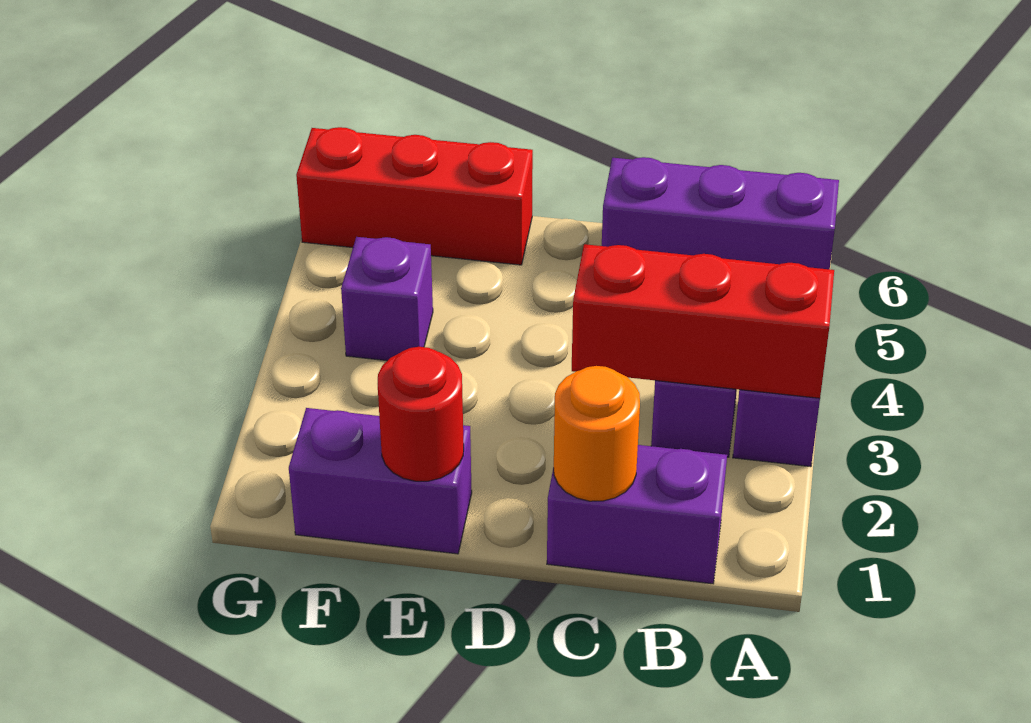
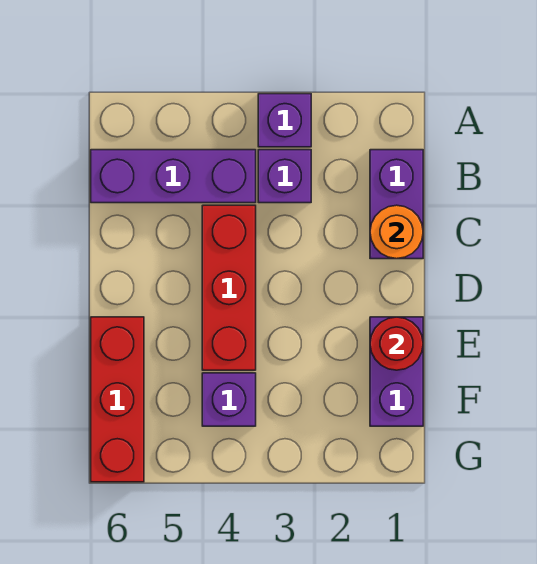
red 1x3 brick [572,244,834,398] -> red 1x3 brick moved to [202,205,256,370]
purple 1x3 brick [602,157,839,269] -> purple 1x3 brick turned to [91,150,256,203]

